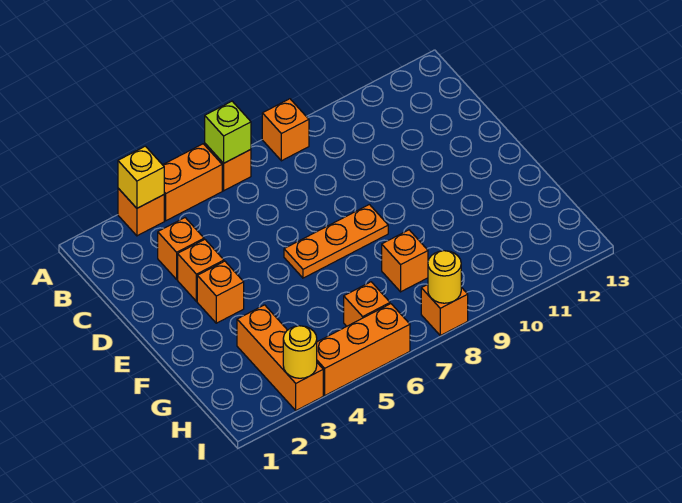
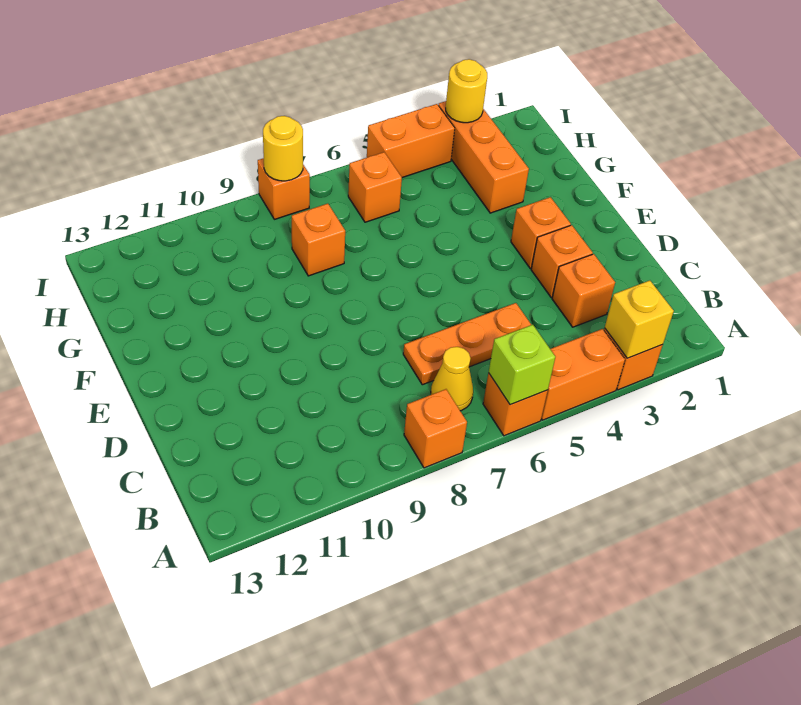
none -> yellow 1x1 cone [431,347,473,411]
orange 1x3 plate [284,204,388,278] -> orange 1x3 plate moved to [403,303,531,385]
orange 1x3 brick [317,304,410,395] -> orange 1x2 brick [367,104,455,178]

